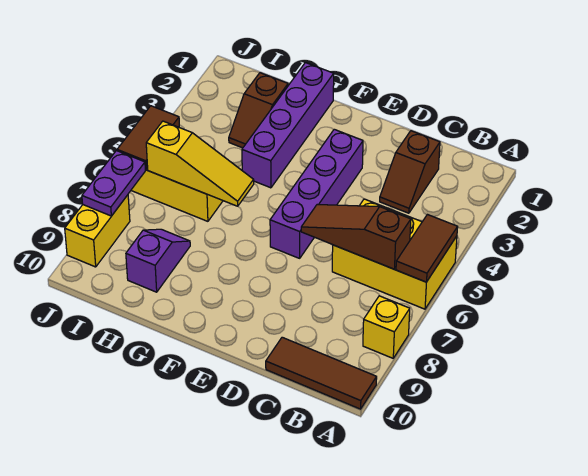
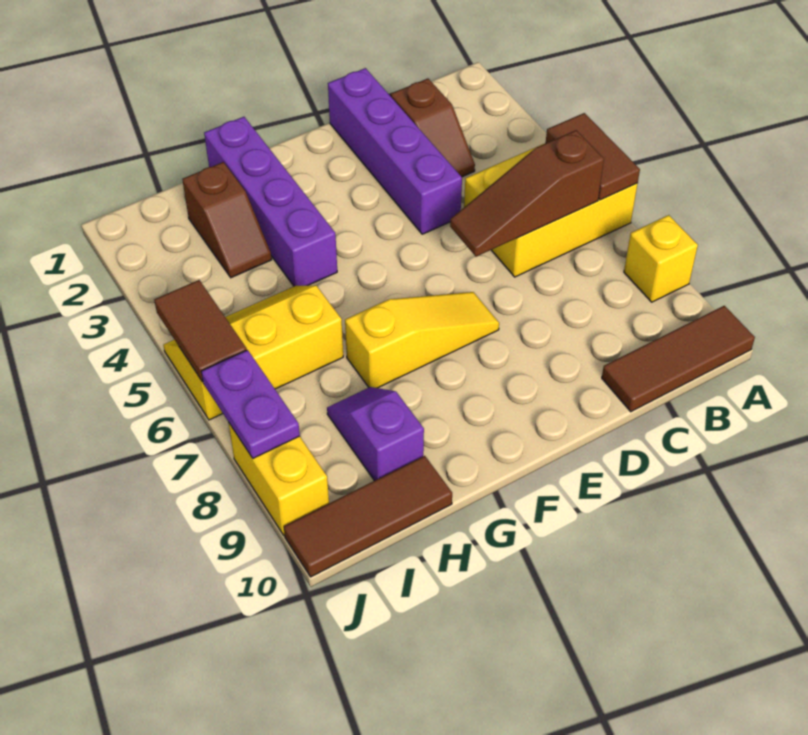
purple 1x4 brick [270,129,363,258] -> purple 1x4 brick moved to [328,68,462,234]
yellow 1x3 slope [146,121,254,206] -> yellow 1x3 slope moved to [345,292,499,388]
none -> brown 1x3 tile [284,456,452,577]

